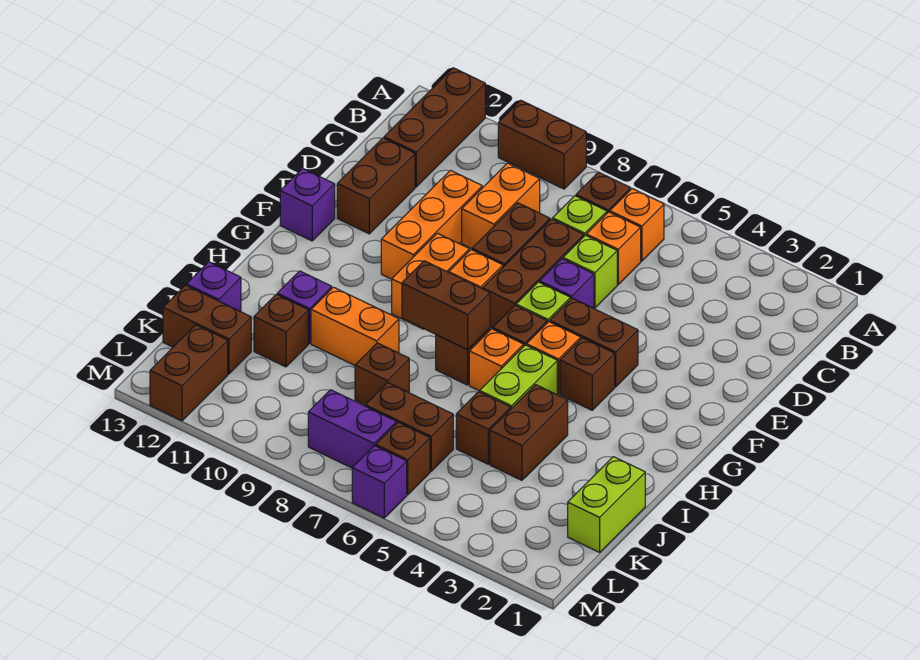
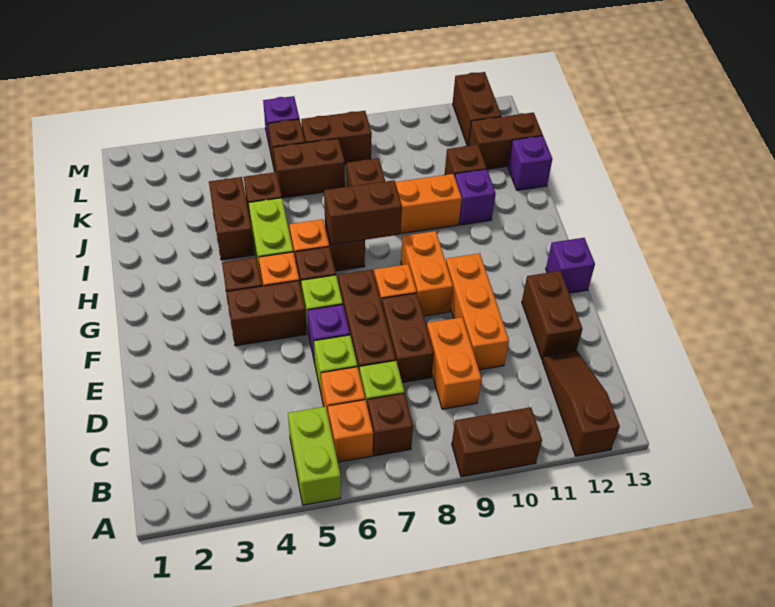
brown 1x3 brick [384,68,485,187] -> brown 1x3 slope [542,351,620,456]
lime 1x2 brick [568,457,645,552] -> lime 1x2 brick moved to [288,407,341,505]
purple 1x2 brick [308,390,396,468] -> brown 1x2 brick [301,111,372,164]

